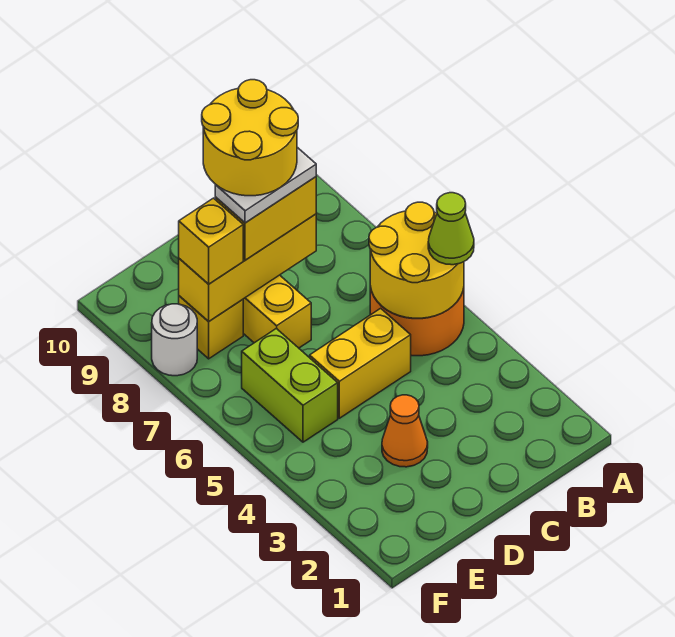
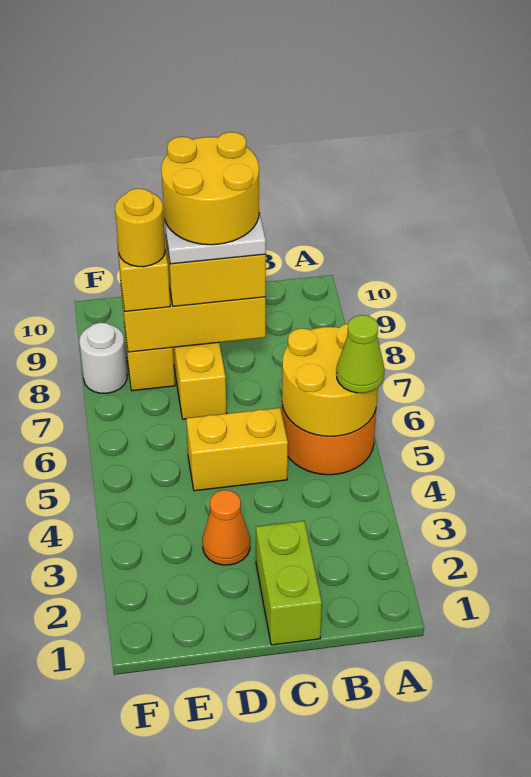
lime 1x2 brick [242,329,338,442] -> lime 1x2 brick moved to [256,521,322,645]
none -> yellow 1x1 round brick [115,189,165,267]

